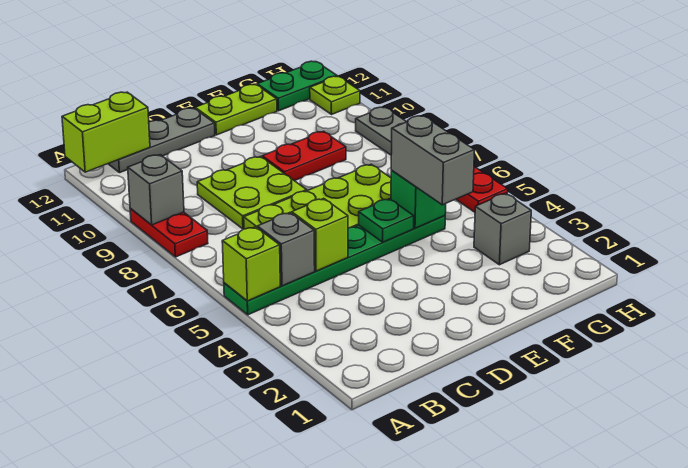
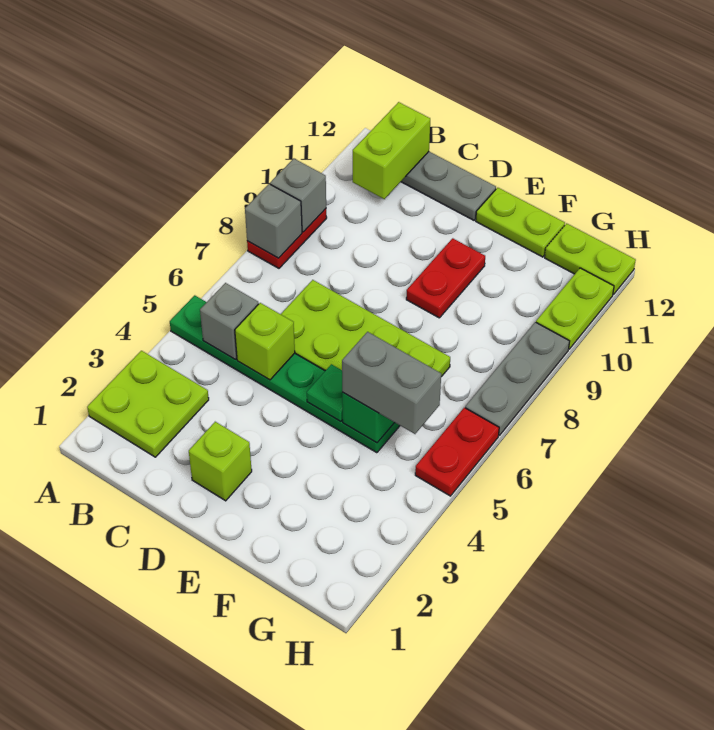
lime 1x1 brick [222,227,280,301] -> lime 1x1 brick moved to [189,422,252,501]
lime 1x2 brick [62,92,150,172] -> lime 1x2 brick turned to [353,102,430,199]
lime 2x2 plate [197,157,307,229] -> lime 2x2 plate moved to [87,351,209,457]
red 1x2 plate [262,131,346,181] -> red 1x2 plate turned to [406,238,485,318]
grey 1x2 brick [391,116,475,205] -> grey 1x2 brick turned to [342,332,441,434]
grey 1x1 brick [474,193,531,265] -> grey 1x1 brick moved to [245,184,302,258]
green 1x2 plate [257,61,337,111] -> lime 1x2 plate [545,223,636,295]
lime 1x1 plate [310,76,360,114] -> lime 1x2 plate [536,268,614,349]

